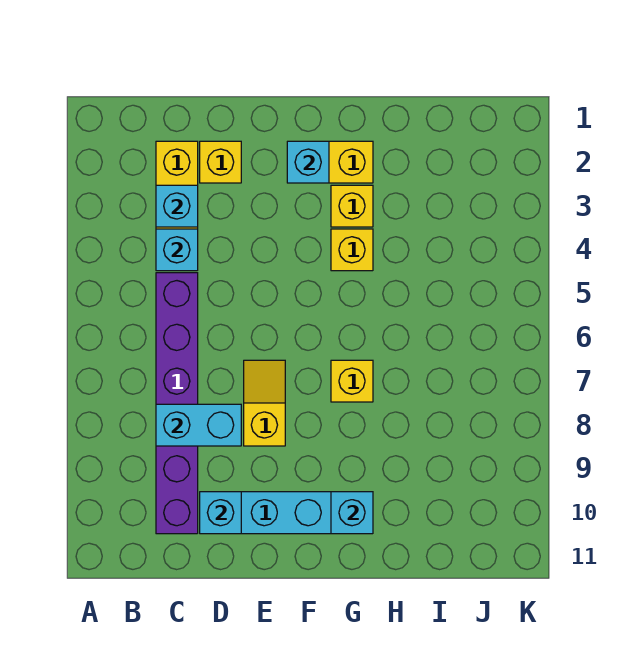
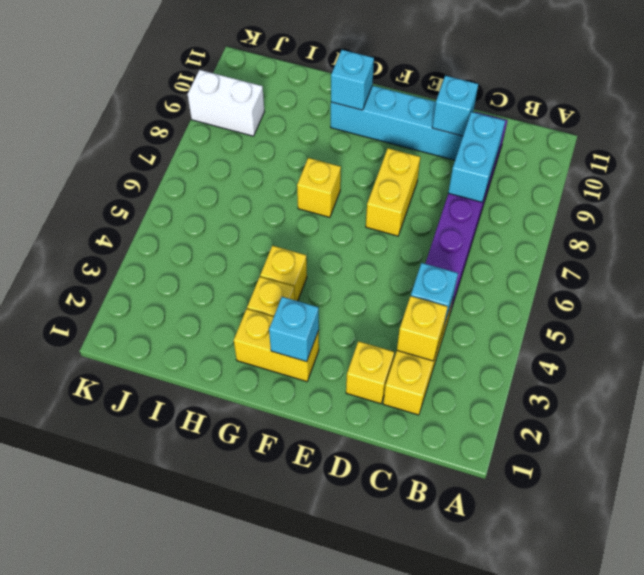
cyan 1x1 brick [156,185,198,227] -> yellow 1x1 brick [397,296,448,361]
cyan 1x2 brick [156,404,241,446] -> cyan 1x2 brick turned to [448,112,505,202]
yellow 1x2 slope [244,360,285,446] -> yellow 1x2 brick [366,148,420,236]
none -> white 1x2 brick [188,70,264,136]

